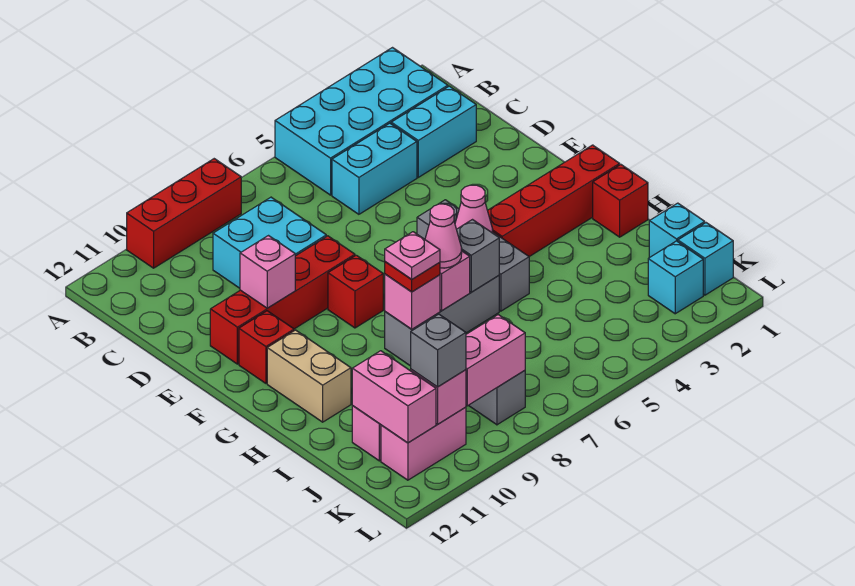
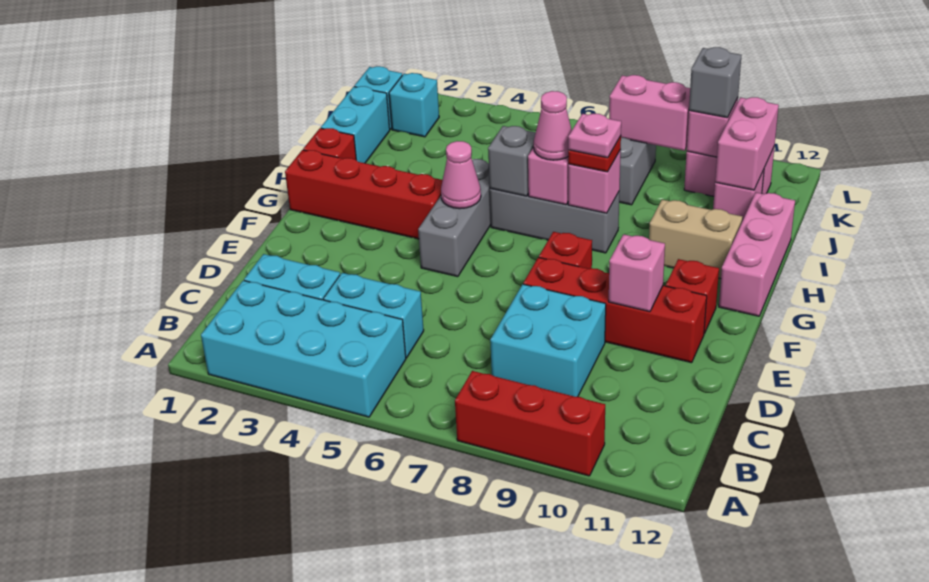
tan 1x2 brick [267,330,351,422] -> tan 1x2 brick turned to [649,200,742,279]
none -> pink 1x3 brick [719,192,795,316]
cyan 1x1 brick [649,203,705,258] -> cyan 1x2 brick [321,86,390,163]

